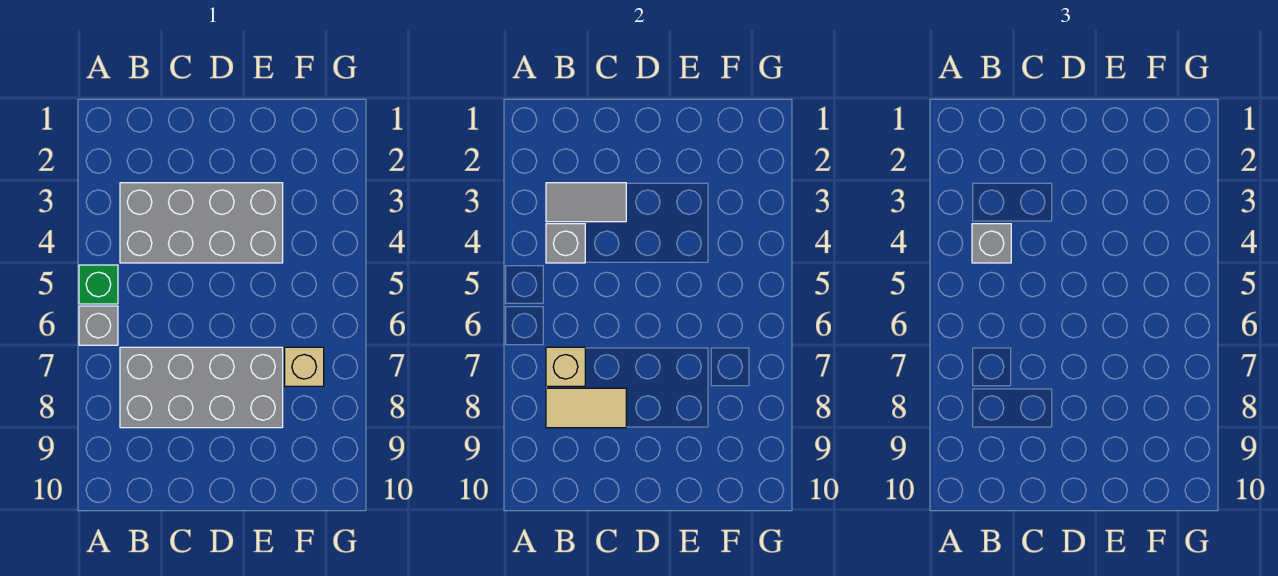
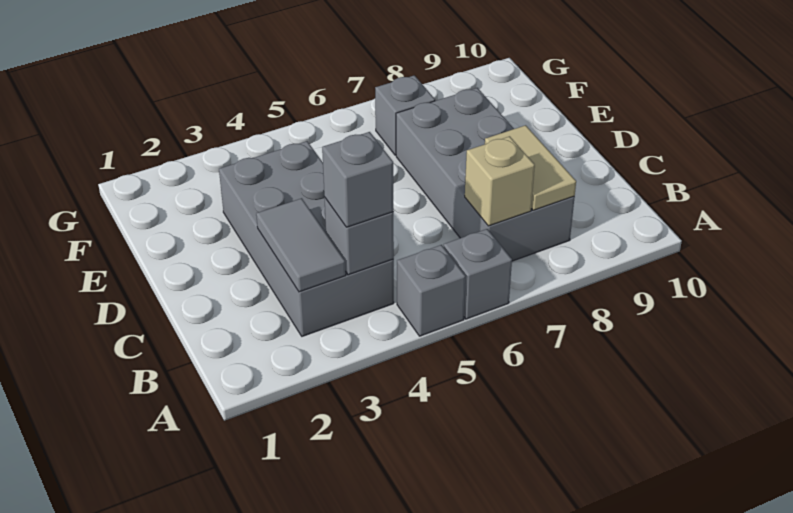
green 1x1 brick [79,265,118,304] -> grey 1x1 brick [397,245,465,336]
tan 1x1 brick [285,347,324,386] -> grey 1x1 brick [375,75,435,155]

